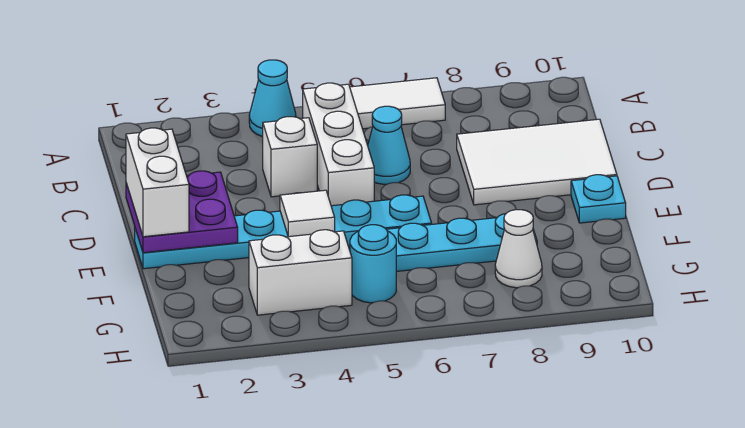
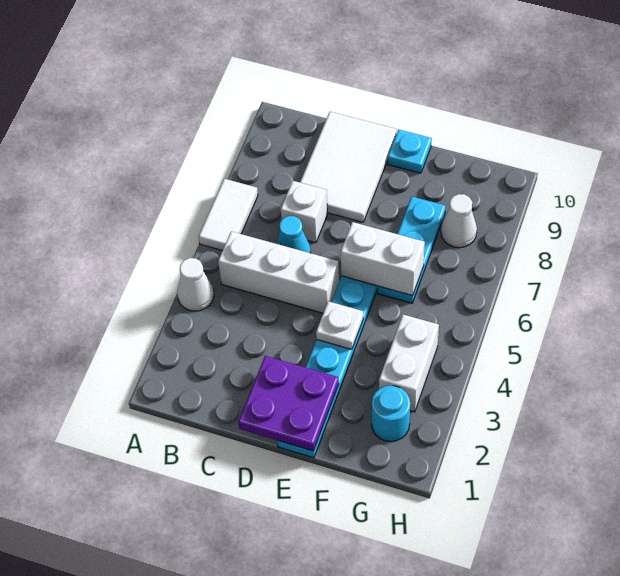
cyan 1x1 cone [249,60,296,137] -> white 1x1 cone [177,258,214,311]
white 1x1 brick [263,117,317,197] -> white 1x1 brick moved to [281,181,328,243]
white 1x2 brick [126,128,189,237] -> white 1x2 brick moved to [341,222,425,296]
white 1x1 tile [280,190,335,237] -> white 1x1 plate [316,301,363,349]
cyan 1x1 round brick [350,225,396,303] -> cyan 1x1 round brick moved to [371,386,410,441]

